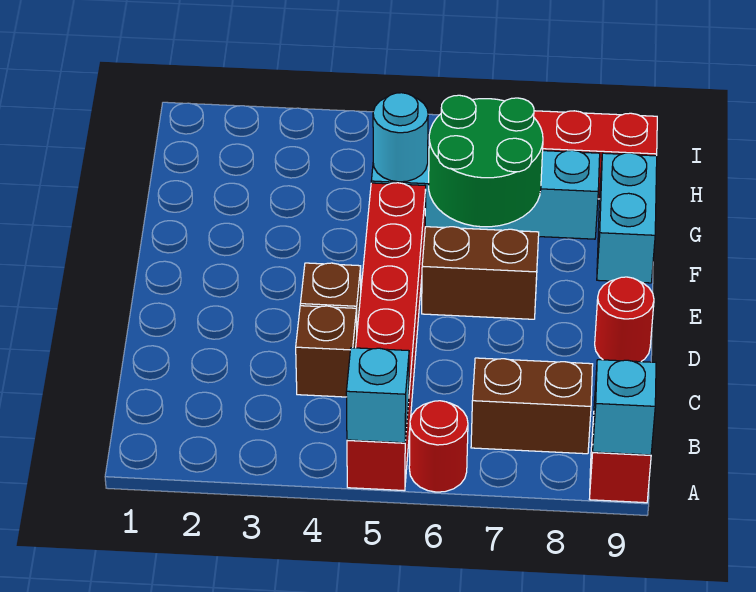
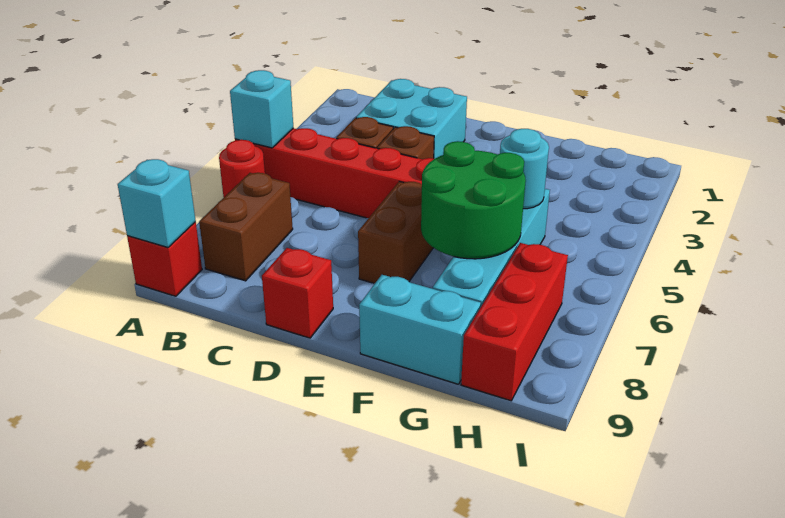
none -> cyan 2x2 brick [356,79,467,159]
red 1x1 round brick [595,277,654,362] -> red 1x1 brick [262,248,333,338]

